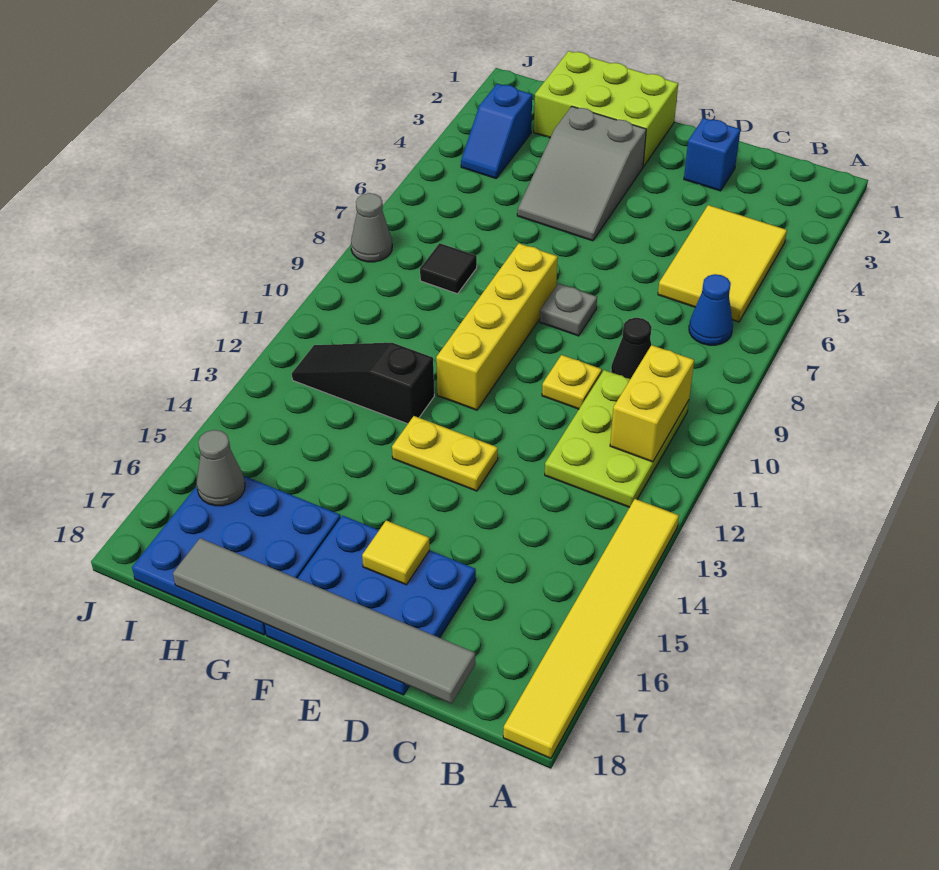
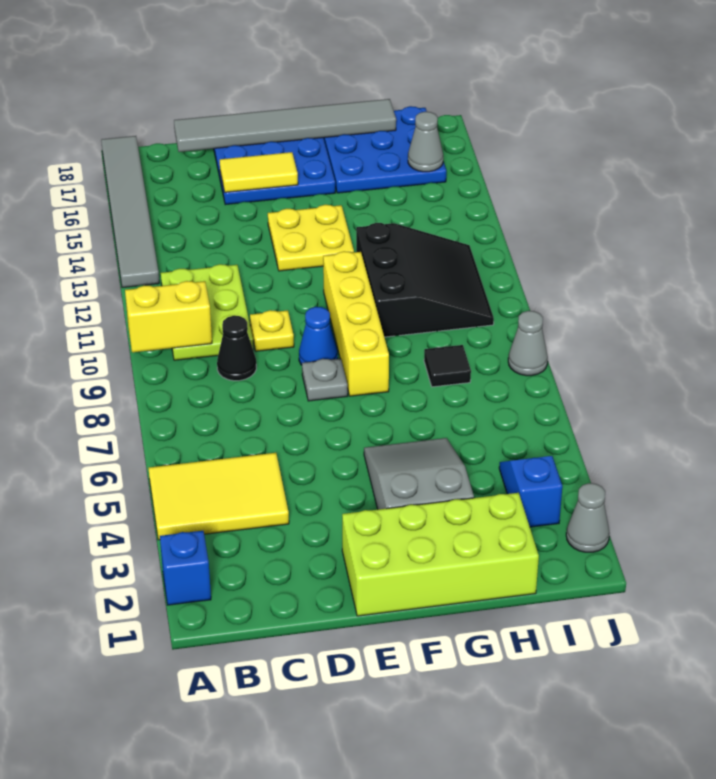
yellow 1x6 tile [503,499,679,758] -> grey 1x6 tile [101,136,159,288]
yellow 2x3 tile [658,205,787,322] -> yellow 2x3 tile turned to [149,453,289,540]
blue 1x1 cone [689,274,733,345] -> blue 1x1 cone moved to [299,307,338,365]
yellow 1x2 brick [610,345,694,462] -> yellow 1x2 brick turned to [125,281,212,352]
blue 1x1 brick [684,118,741,191] -> blue 1x1 brick moved to [160,531,211,605]
yellow 1x2 plate [392,416,498,491] -> yellow 2x2 plate [268,205,354,271]
yellow 1x1 tile [362,520,430,585] -> yellow 1x2 tile [220,152,298,192]
lime 2x3 brick [534,51,678,167] -> lime 2x4 brick [342,493,539,616]
black 1x3 slope [292,343,434,424] -> black 3x3 slope [356,223,494,337]
none -> grey 1x1 cone [566,483,609,552]

